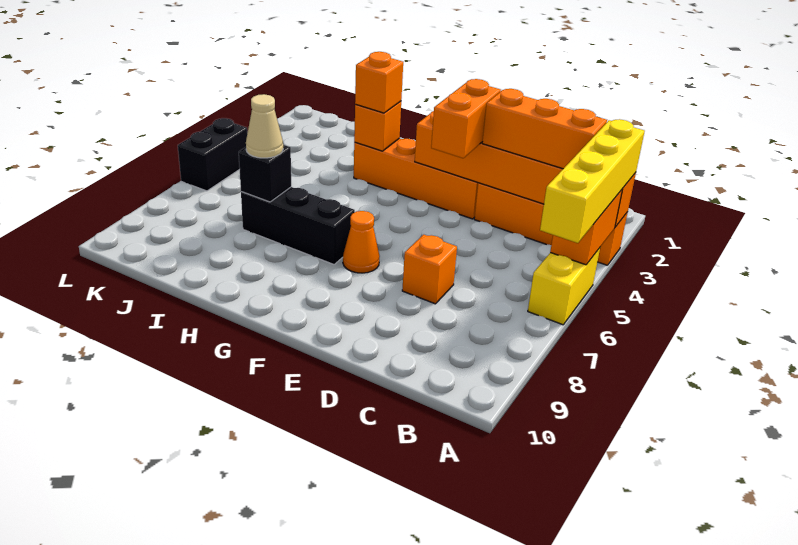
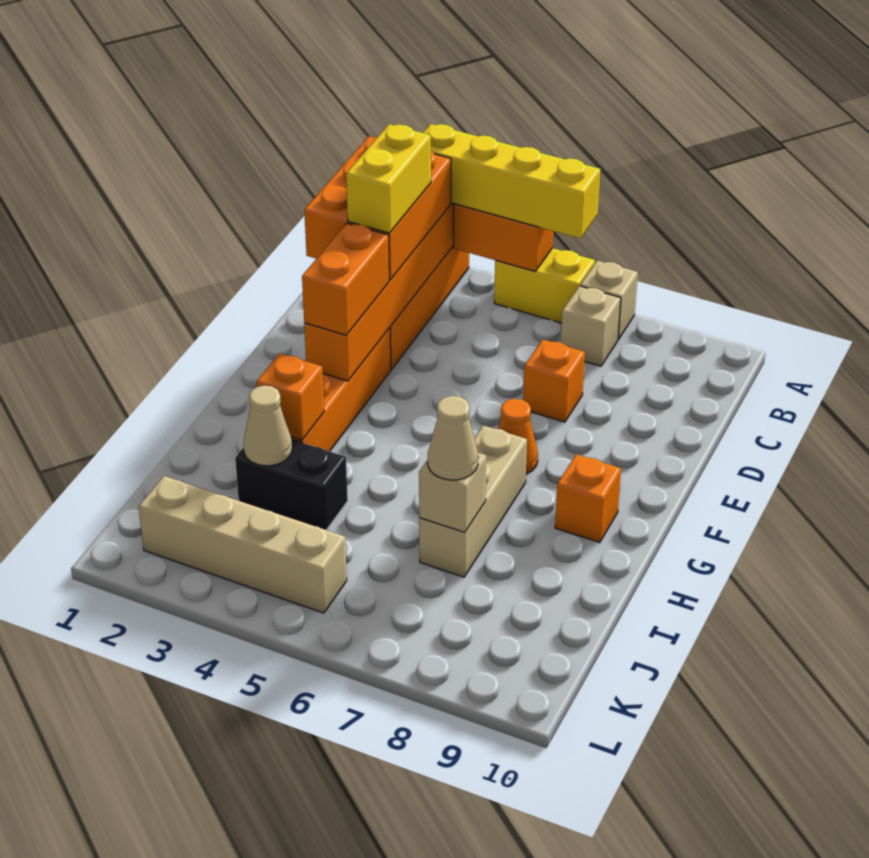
none -> tan 1x1 brick [580,261,638,340]
orange 1x3 brick [482,89,607,169] -> orange 2x3 brick [304,136,451,280]
none -> tan 1x1 brick [561,286,621,366]
none -> yellow 1x2 brick [346,124,431,233]
orange 1x2 brick [431,79,501,158] -> orange 1x2 brick turned to [302,223,389,335]
black 1x3 brick [241,187,355,264] -> tan 1x3 brick [419,425,527,577]
orange 1x1 brick [355,52,403,113] -> orange 1x1 brick moved to [555,454,621,543]
none -> tan 1x1 cone [244,385,292,466]
black 1x1 brick [239,145,291,202] -> tan 1x1 brick [419,453,486,532]
none -> tan 1x4 brick [139,476,347,613]
black 1x2 brick [178,118,247,191] -> black 1x2 brick moved to [235,440,348,530]

